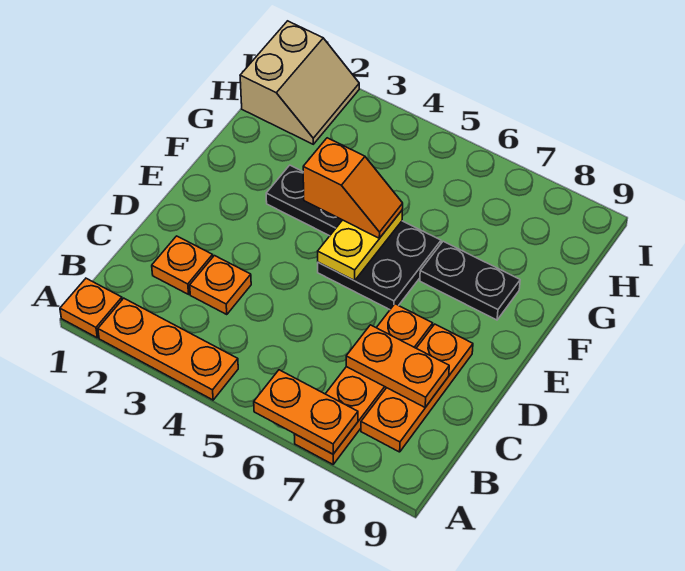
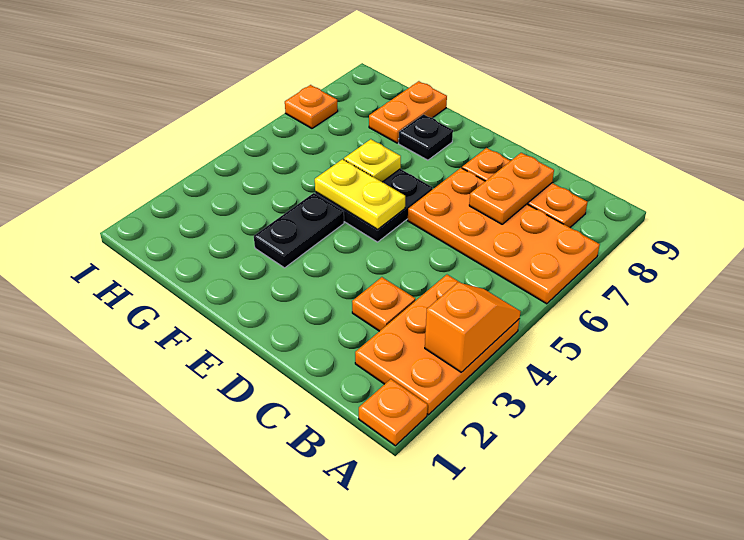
orange 1x3 plate [98,298,238,400] -> orange 2x3 plate [355,275,519,415]
orange 1x2 plate [254,370,358,454] -> orange 1x2 plate moved to [369,81,447,143]
orange 1x4 plate [294,304,433,464] -> orange 2x4 plate [408,168,600,304]
orange 1x1 plate [152,236,213,294] -> orange 1x1 plate moved to [285,85,338,128]
orange 1x2 slope [303,138,403,238] -> orange 1x2 slope moved to [425,282,521,372]
none -> yellow 1x1 plate [344,139,401,182]
black 1x2 plate [420,241,520,320] -> black 1x1 plate [399,114,453,160]
tan 2x2 slope [240,21,359,144] -> none

